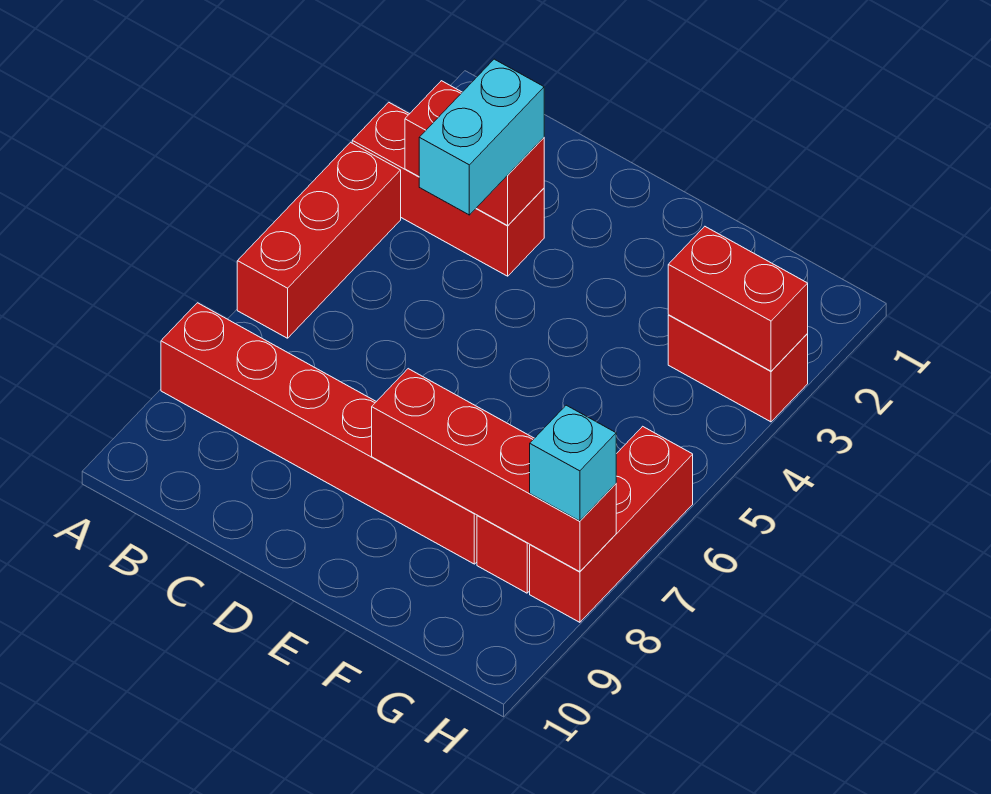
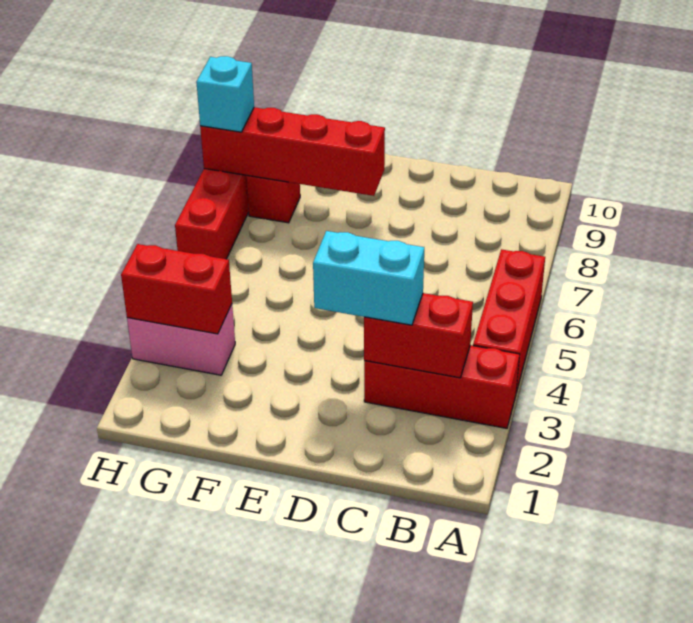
red 1x6 brick [161,303,477,564] -> none
cyan 1x2 brick [419,59,544,215] -> cyan 1x2 brick turned to [313,231,424,325]
red 1x2 brick [668,315,808,422] -> pink 1x2 brick [127,304,235,375]

